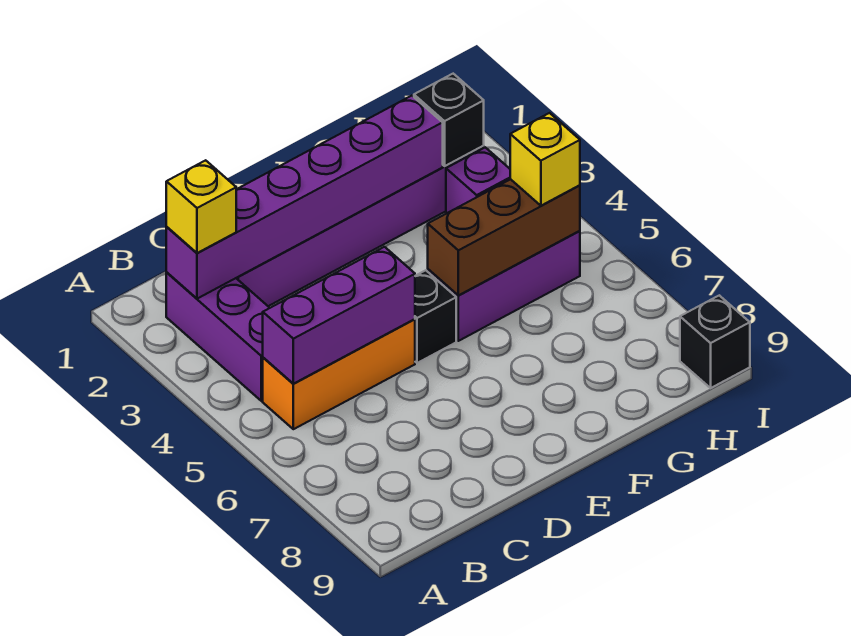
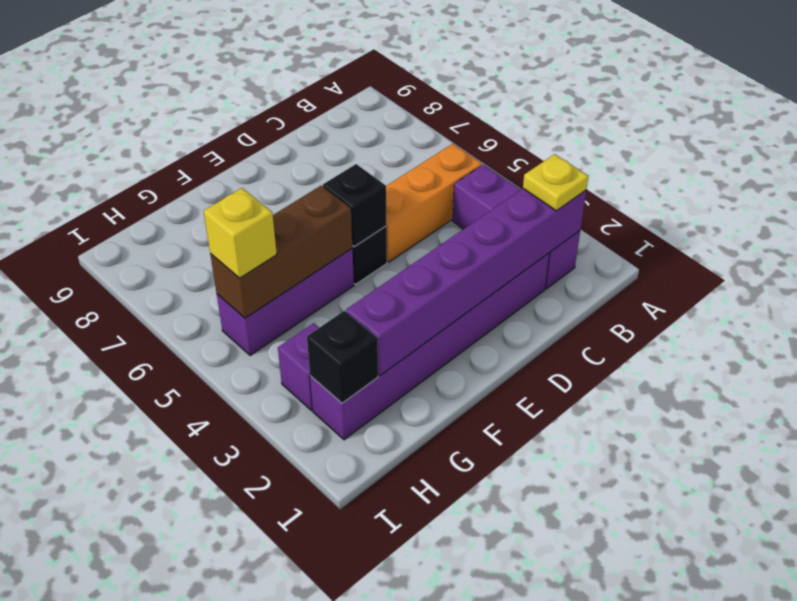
yellow 1x1 brick [166,160,236,253] -> yellow 1x1 plate [523,154,588,211]
purple 1x3 brick [263,247,415,384] -> none
black 1x1 brick [680,295,750,388] -> black 1x1 brick moved to [323,164,387,247]

